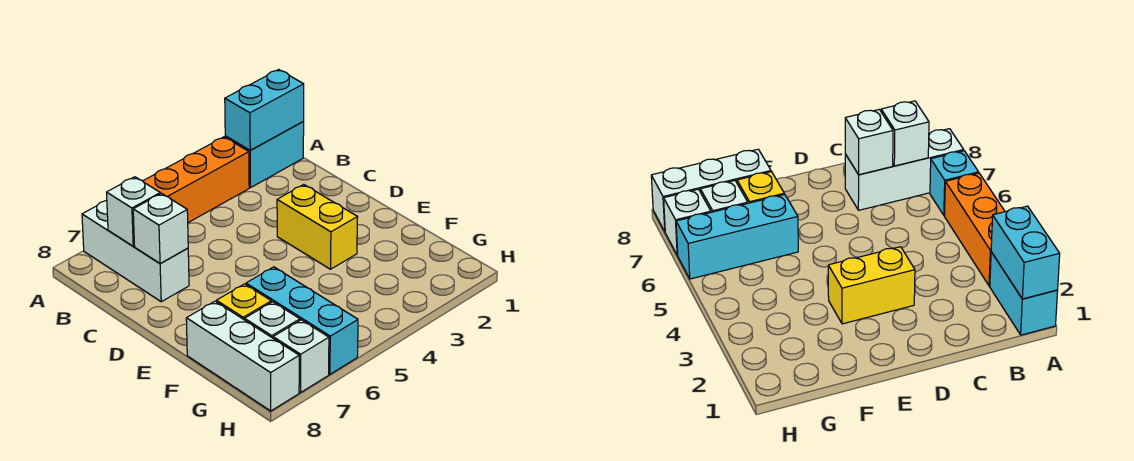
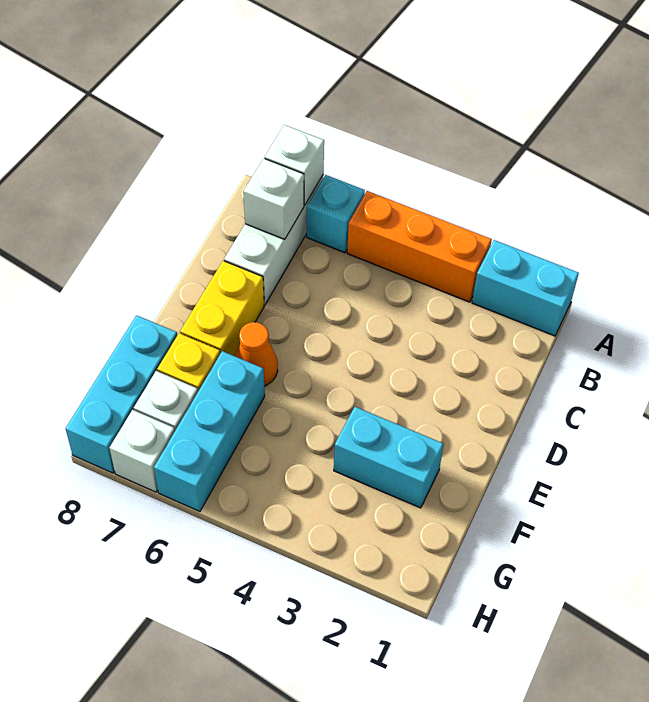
cyan 1x2 brick [225,70,304,150] -> cyan 1x2 brick moved to [334,407,443,508]
white 1x1 brick [133,193,188,264] -> white 1x1 brick moved to [265,125,324,205]
yellow 1x2 brick [277,184,358,269] -> yellow 1x2 brick moved to [180,261,264,356]
none -> orange 1x1 cone [235,322,278,386]
white 1x3 brick [186,301,299,411] -> cyan 1x3 brick [66,315,177,473]

